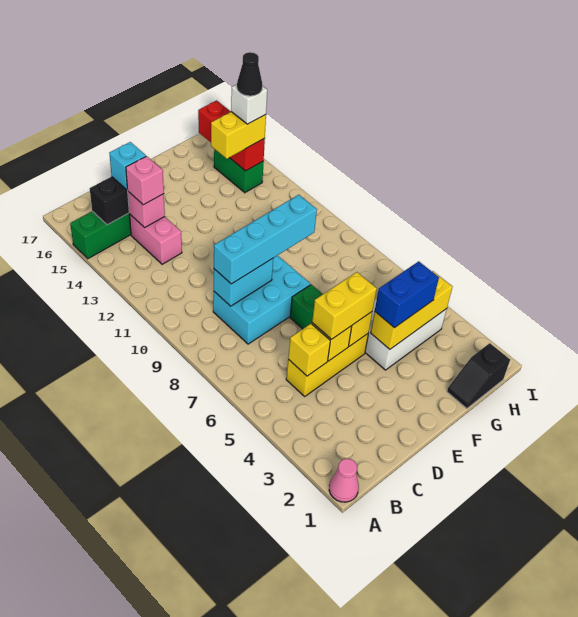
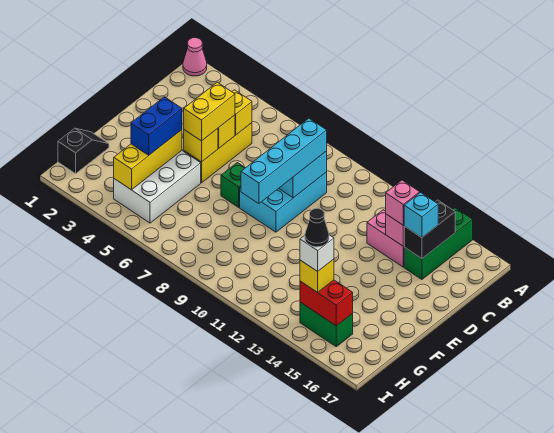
yellow 1x2 brick [211,112,266,159] -> yellow 1x1 brick [300,259,334,292]
red 1x3 brick [198,100,265,171] -> red 1x2 brick [300,280,353,326]

